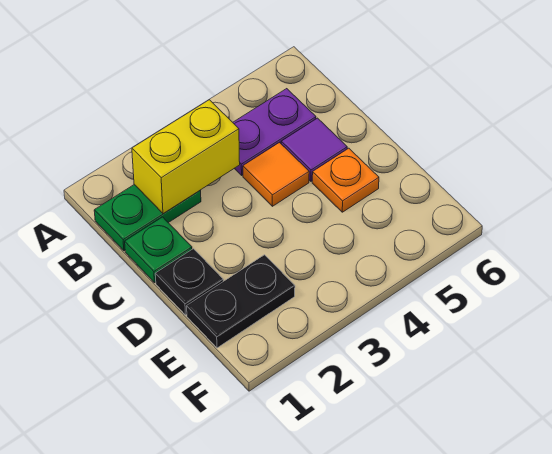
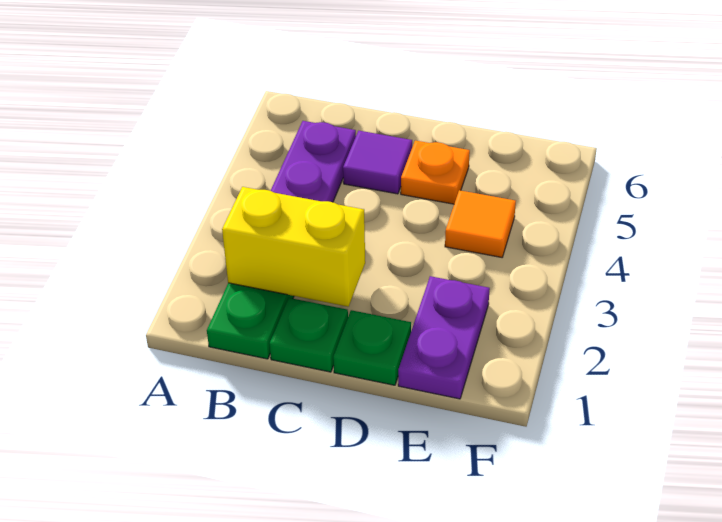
yellow 1x2 brick [132,100,240,214] -> yellow 1x2 brick turned to [222,187,365,307]
orange 1x1 tile [243,143,309,206] -> orange 1x1 tile moved to [445,190,516,257]
black 1x1 plate [155,249,223,315] -> green 1x1 plate [333,310,411,385]
black 1x2 plate [187,255,295,348] -> purple 1x2 plate [398,276,490,399]

